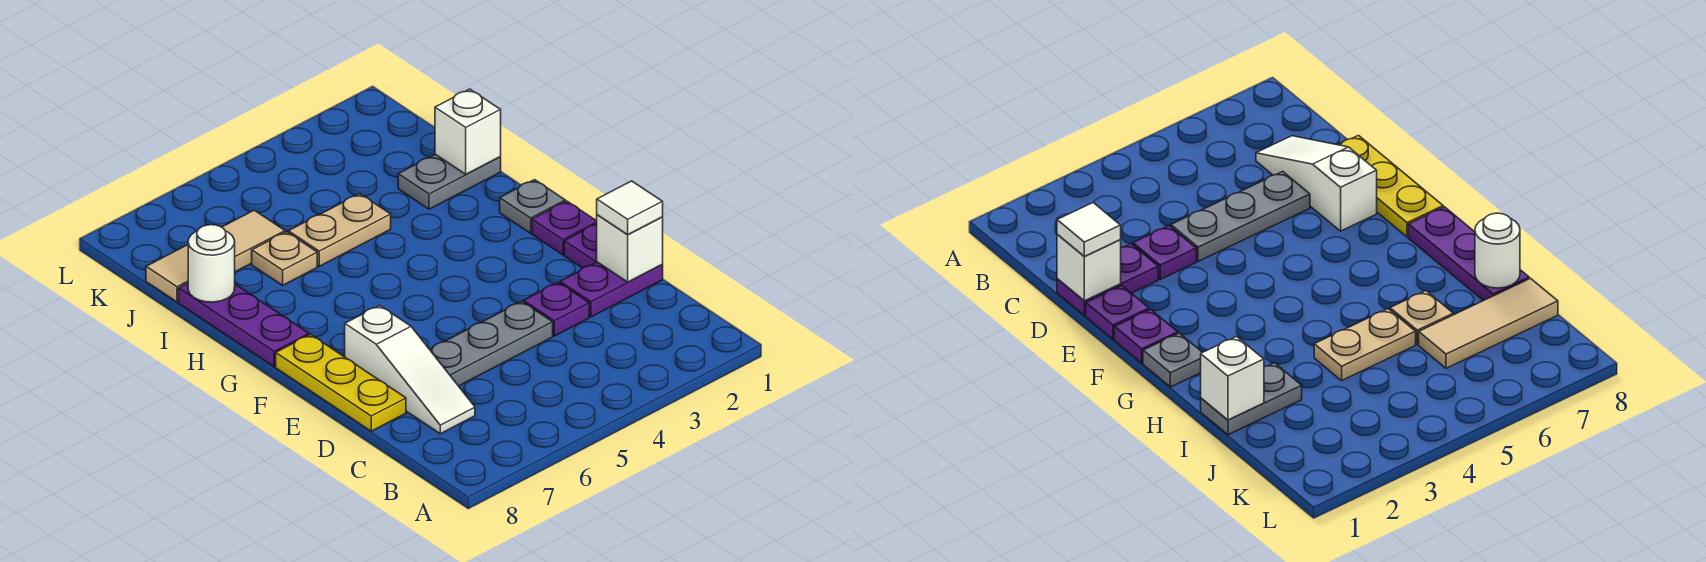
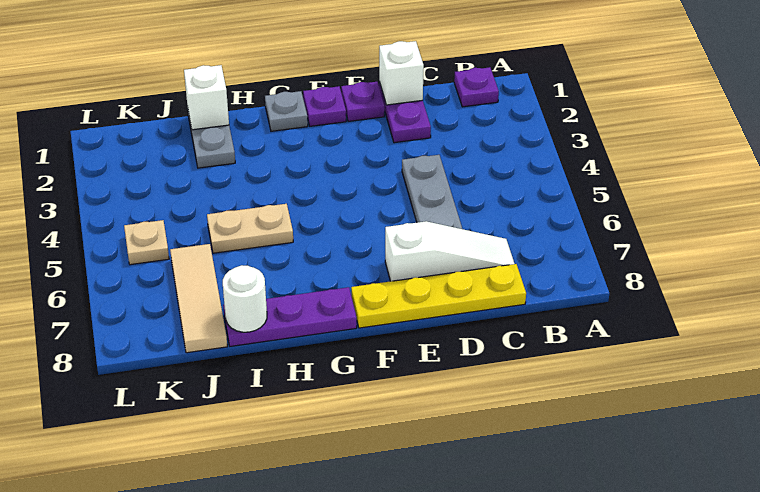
white 1x1 tile [597,181,663,235] -> none
purple 1x1 plate [524,282,589,336] -> purple 1x1 plate moved to [454,67,499,107]
yellow 1x3 plate [276,335,406,431] -> yellow 1x4 plate [351,264,526,328]
tan 1x2 plate [288,194,391,266] -> tan 1x2 plate turned to [207,204,293,253]
tan 1x1 plate [252,232,317,285] -> tan 1x1 plate moved to [124,220,169,265]

